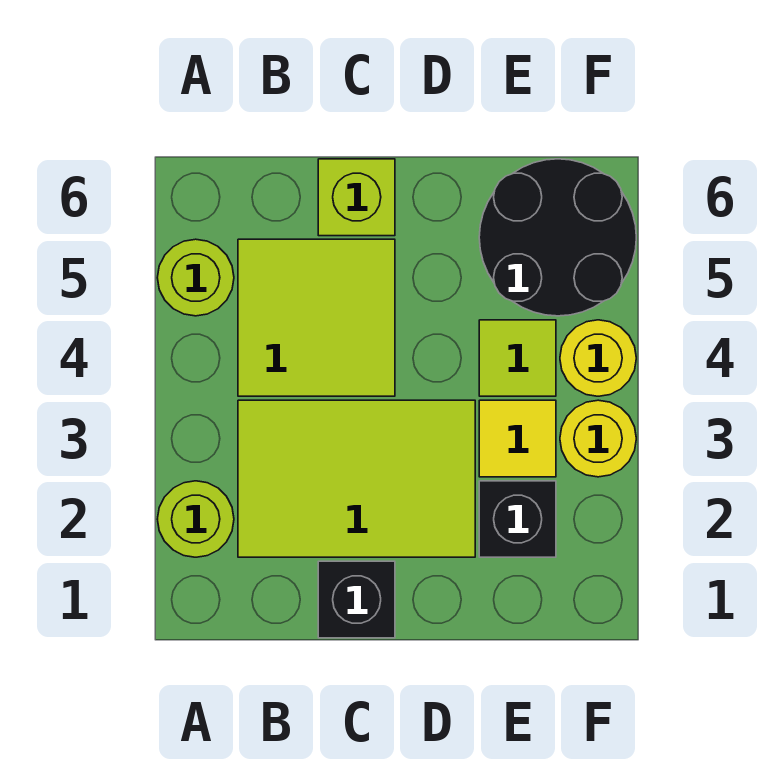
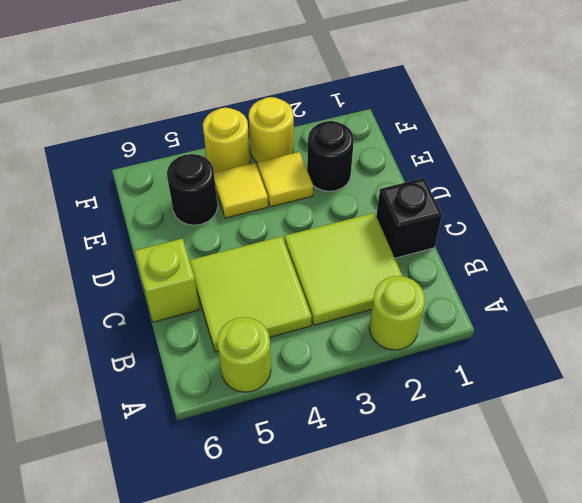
lime 2x3 tile [238,400,475,557] -> lime 2x2 tile [285,213,402,325]
black 1x1 brick [479,481,556,557] -> black 1x1 round brick [307,121,354,191]
lime 1x1 tile [479,320,556,396] -> yellow 1x1 tile [214,163,268,218]
black 2x2 round brick [479,159,636,316] -> black 1x1 round brick [167,154,218,225]

